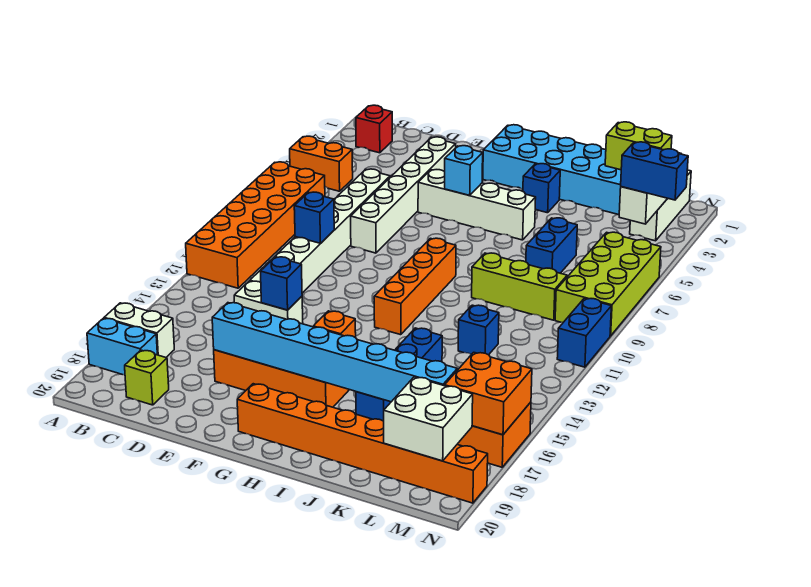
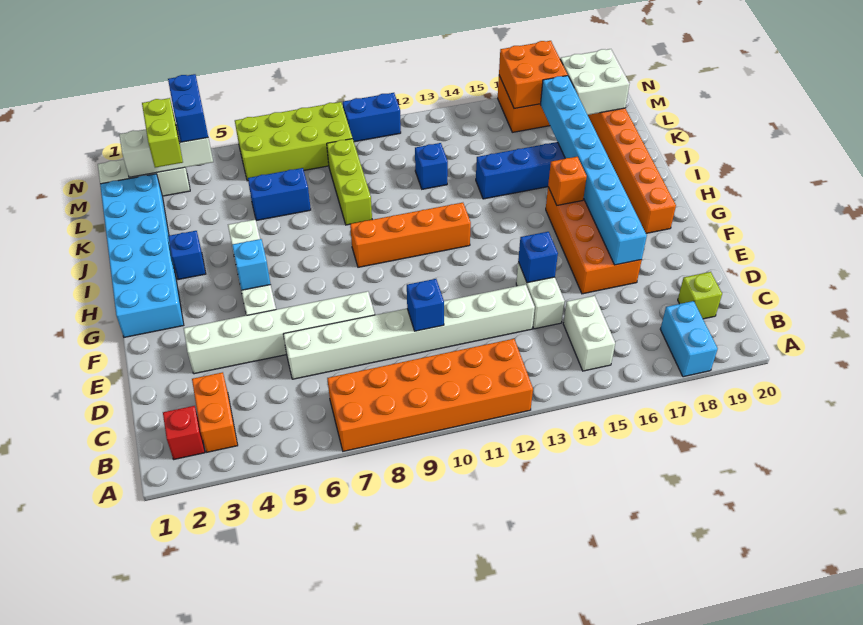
orange 1x2 brick [290,136,353,191] -> orange 1x2 brick moved to [192,372,238,452]
white 1x2 brick [104,303,174,357] -> white 1x2 brick moved to [563,296,615,371]

